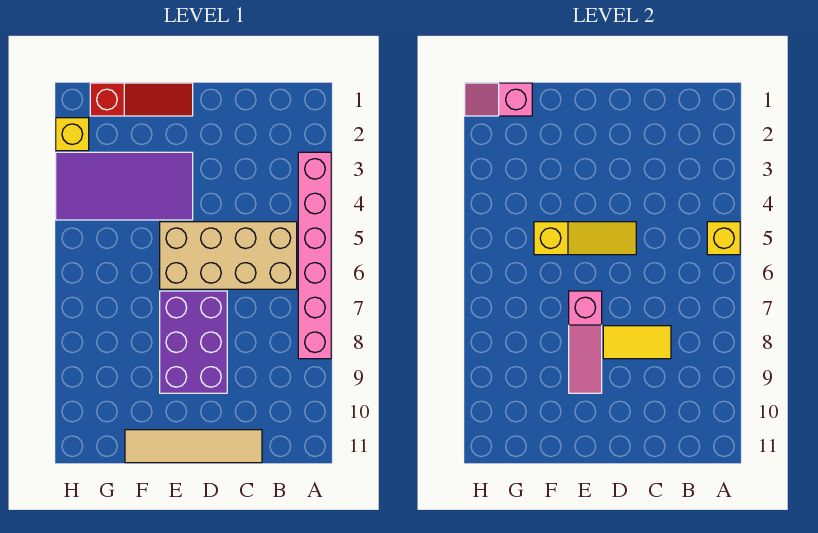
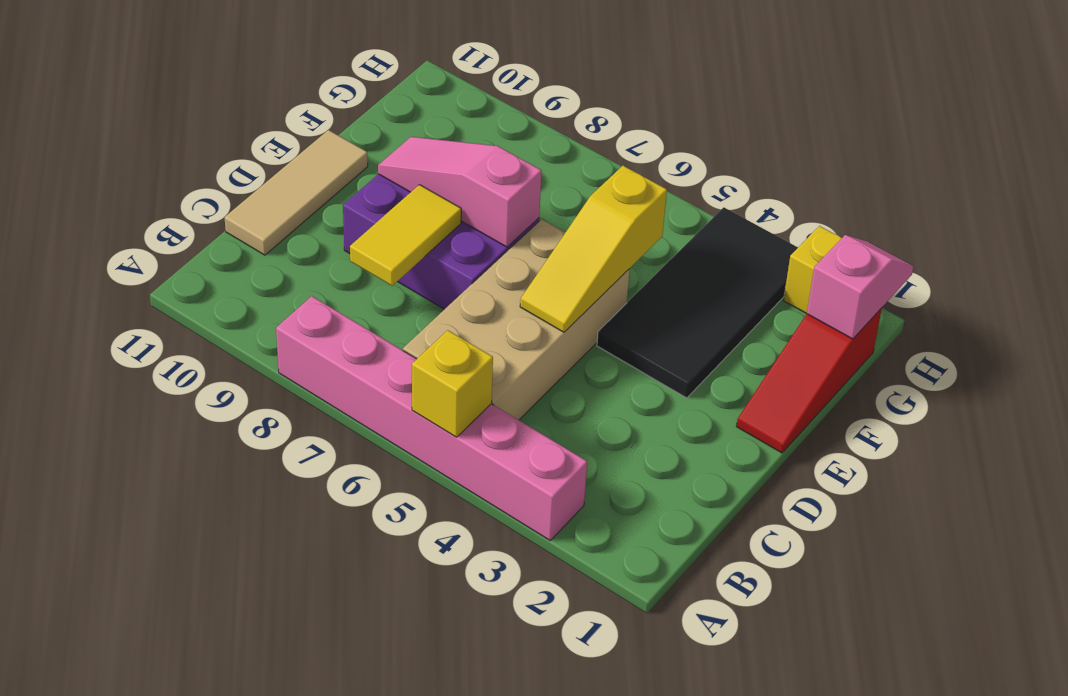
tan 1x4 tile [125,430,262,463] -> tan 1x3 tile [225,130,368,255]
purple 2x4 tile [56,152,193,220] -> black 2x4 tile [597,207,798,398]

